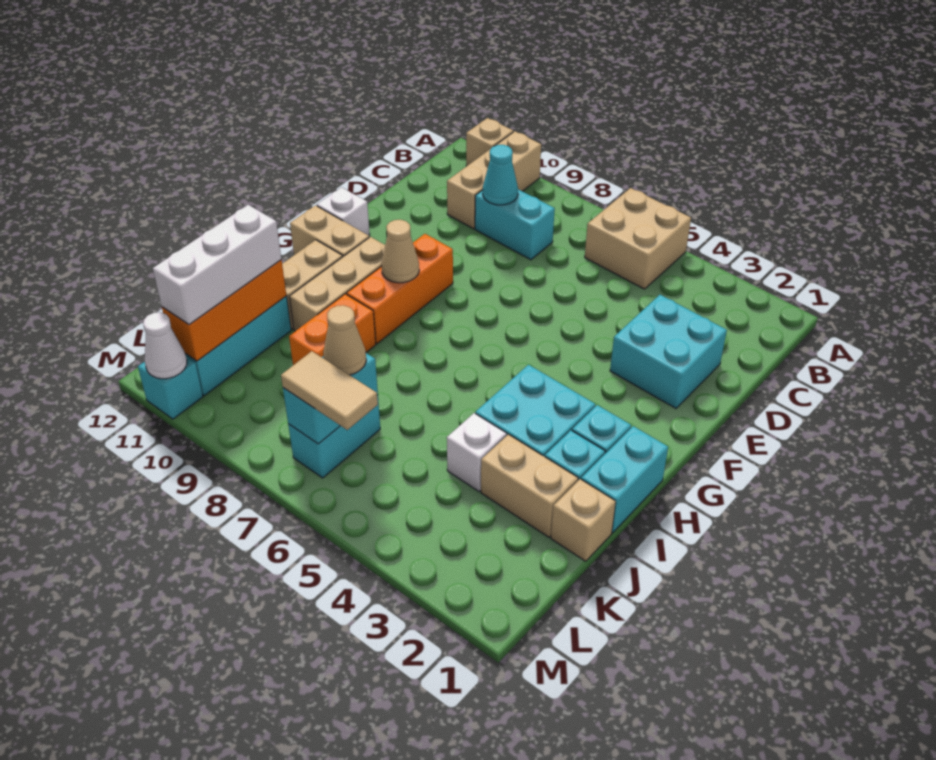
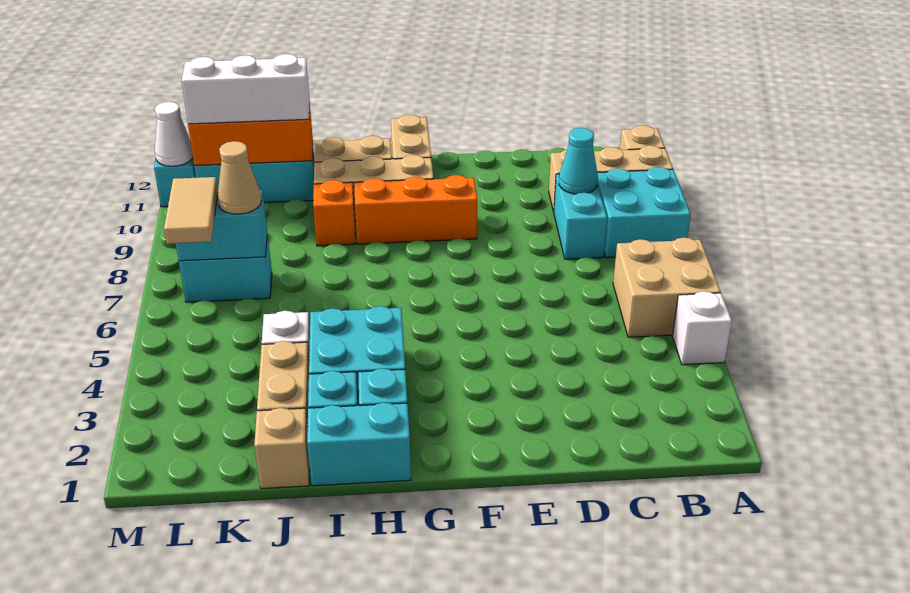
cyan 2x2 brick [610,295,727,408] -> cyan 2x2 brick moved to [597,167,691,258]
white 1x1 brick [317,187,370,236] -> white 1x1 brick moved to [673,291,732,365]
tan 1x1 cone [381,220,419,283] -> none
orange 1x2 brick [289,294,376,365] -> orange 1x1 brick [313,180,355,246]

